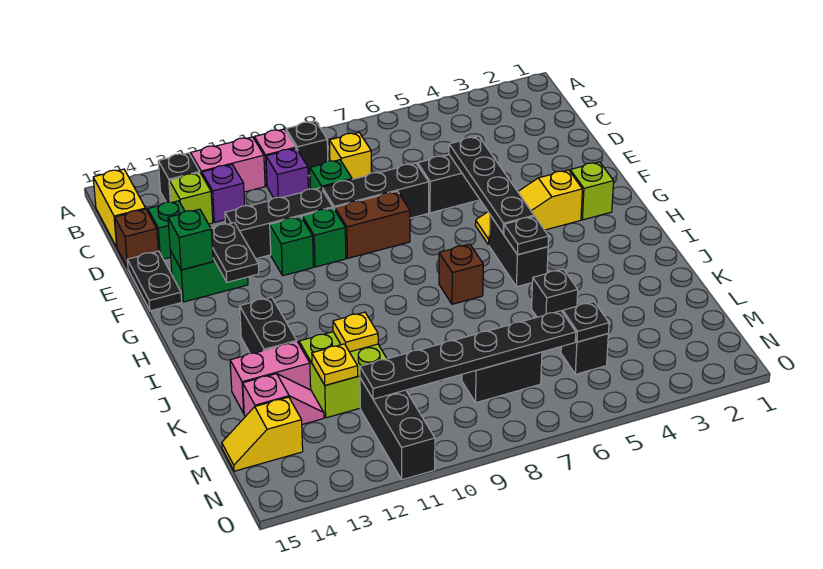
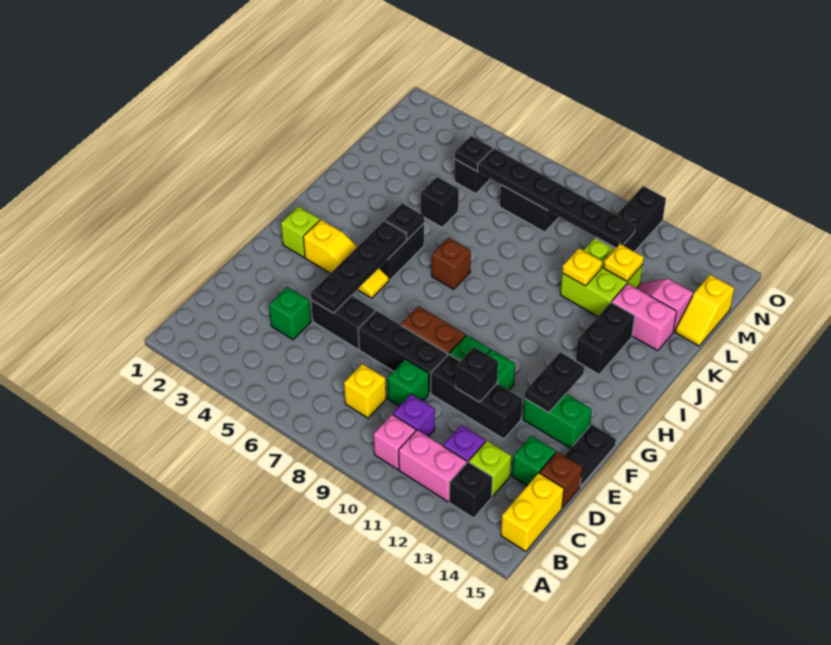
black 1x1 brick [286,121,328,176] -> black 1x1 brick moved to [456,347,498,402]
green 1x1 brick [168,209,213,270] -> green 1x1 brick moved to [269,287,311,340]
yellow 1x2 slope [222,397,303,471] -> yellow 1x2 slope turned to [675,275,734,346]

